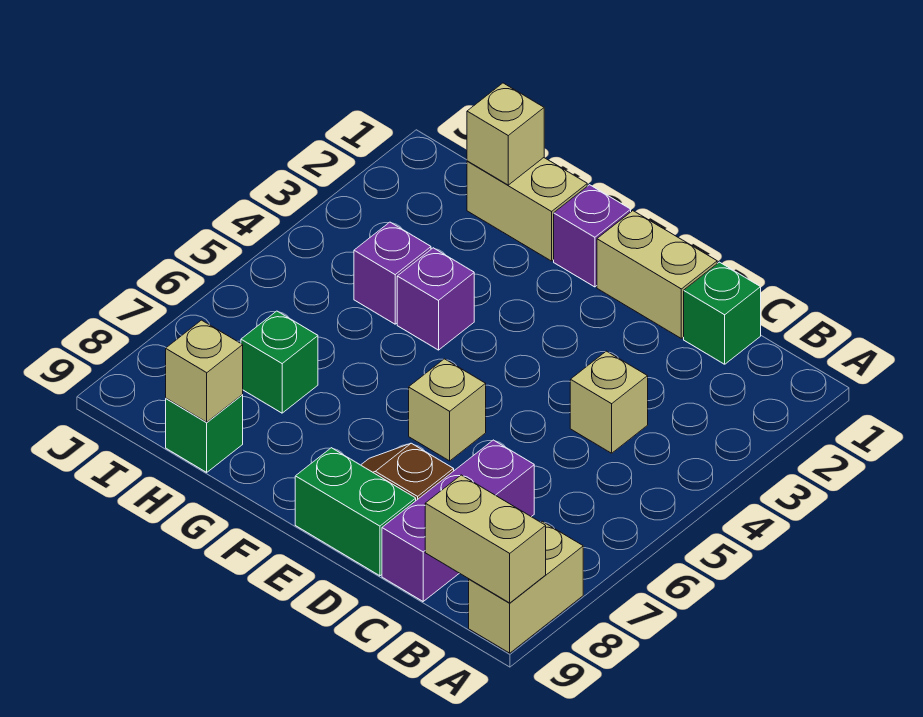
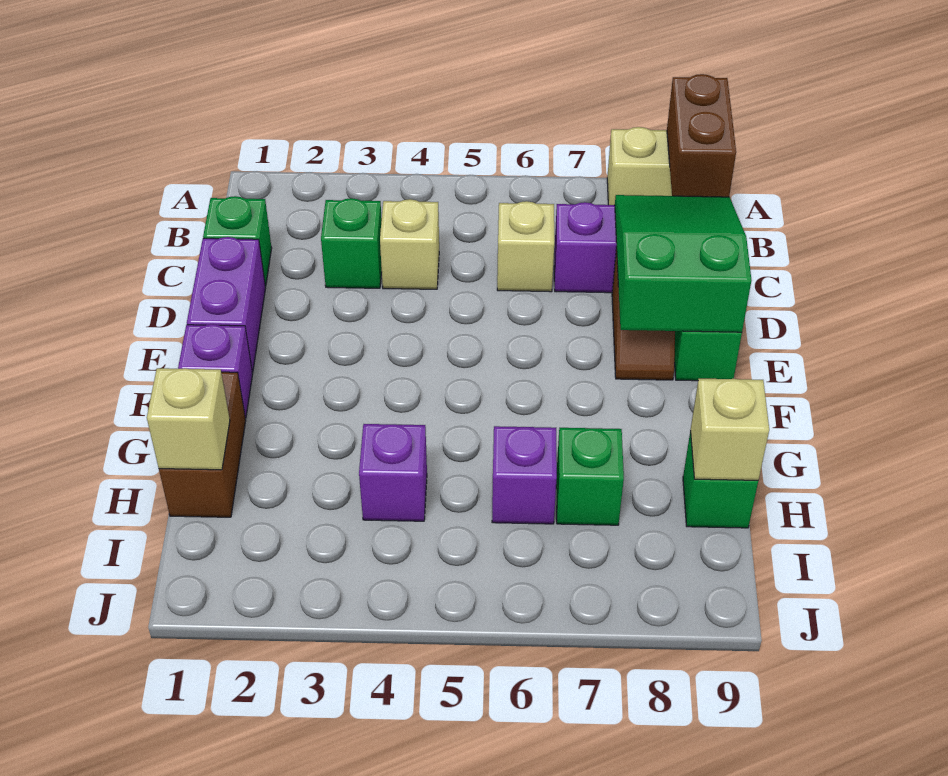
tan 1x2 brick [425,475,546,603] -> brown 1x2 brick [667,74,736,197]
none -> green 1x1 brick [321,198,382,288]
none -> green 2x3 slope [615,195,751,332]
tan 1x2 brick [597,211,717,338] -> purple 1x2 brick [187,237,266,372]
tan 1x1 brick [409,359,486,461] -> tan 1x1 brick moved to [497,201,554,292]
tan 1x2 brick [467,158,587,261] -> brown 1x2 brick [159,372,246,517]
purple 1x1 brick [397,248,474,350] -> purple 1x1 brick moved to [492,426,557,524]

